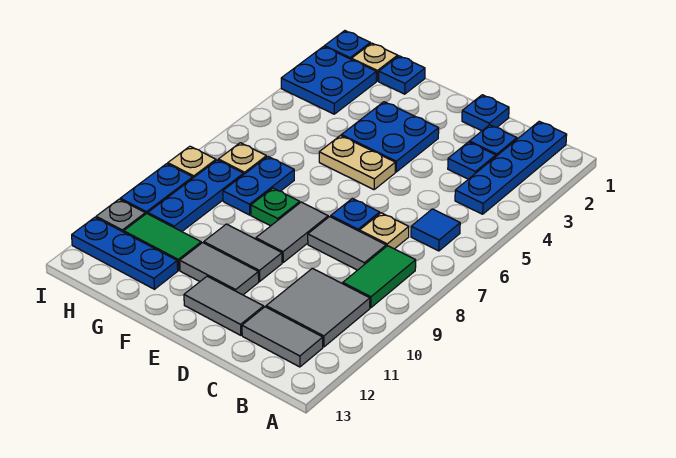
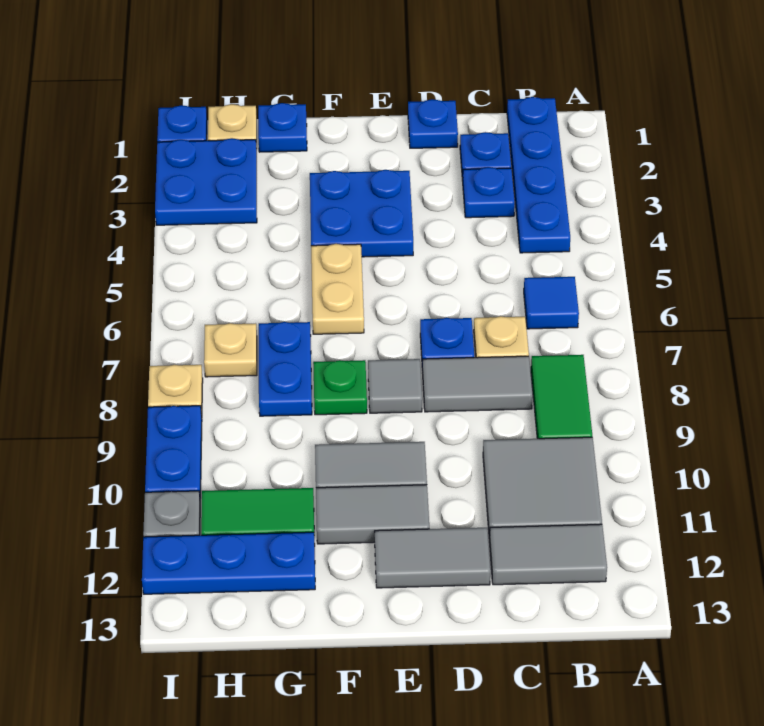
tan 1x2 plate [319,136,395,190] -> tan 1x2 plate turned to [311,244,364,334]
grey 1x2 tile [256,202,328,262] -> grey 1x1 tile [368,359,422,413]
blue 1x3 plate [148,160,244,231] -> none

